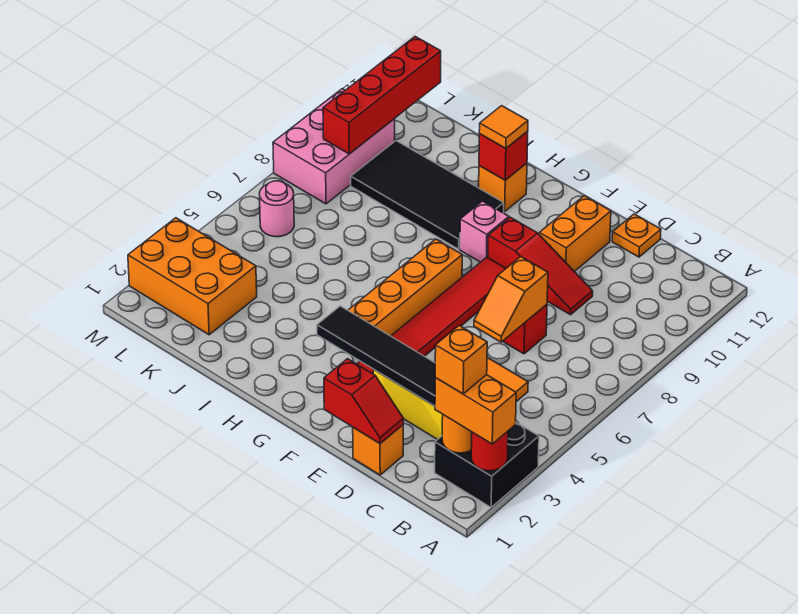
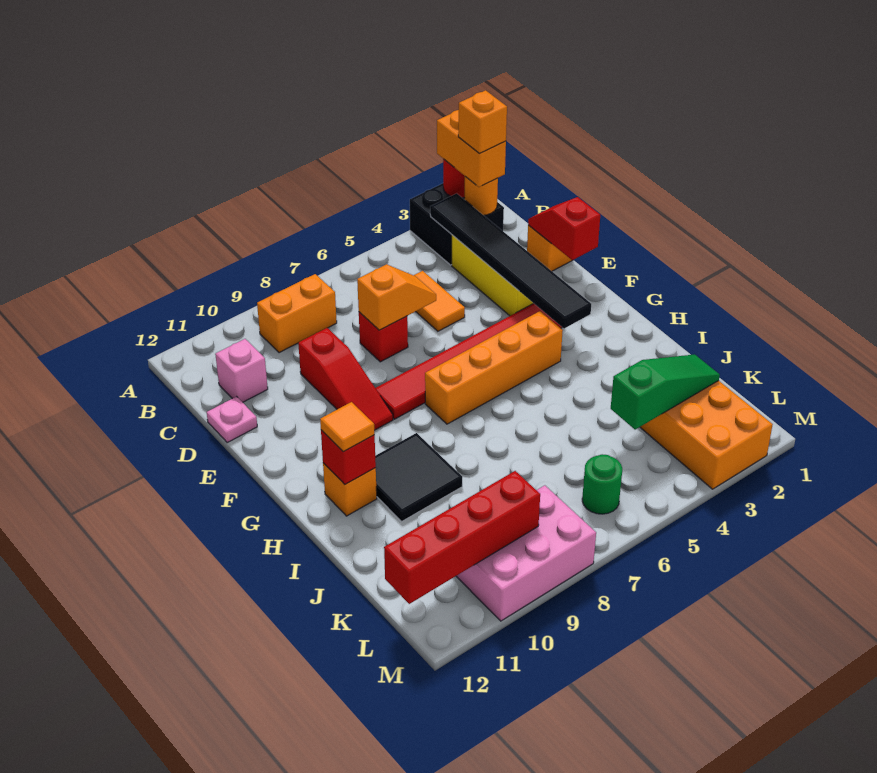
red 1x3 slope [488,217,593,315] -> red 1x3 slope turned to [298,328,393,430]
orange 1x1 plate [612,214,661,257] -> pink 1x1 plate [207,397,257,442]
orange 1x2 brick [539,196,611,272] -> orange 1x2 brick moved to [257,274,337,353]
pink 1x1 brick [460,201,509,262] -> pink 1x1 brick moved to [215,339,268,402]
black 2x4 tile [351,141,504,249] -> black 2x2 tile [375,433,462,521]
none -> green 1x3 slope [611,354,720,430]
pink 1x1 round brick [260,181,294,237] -> green 1x1 round brick [582,454,622,514]

